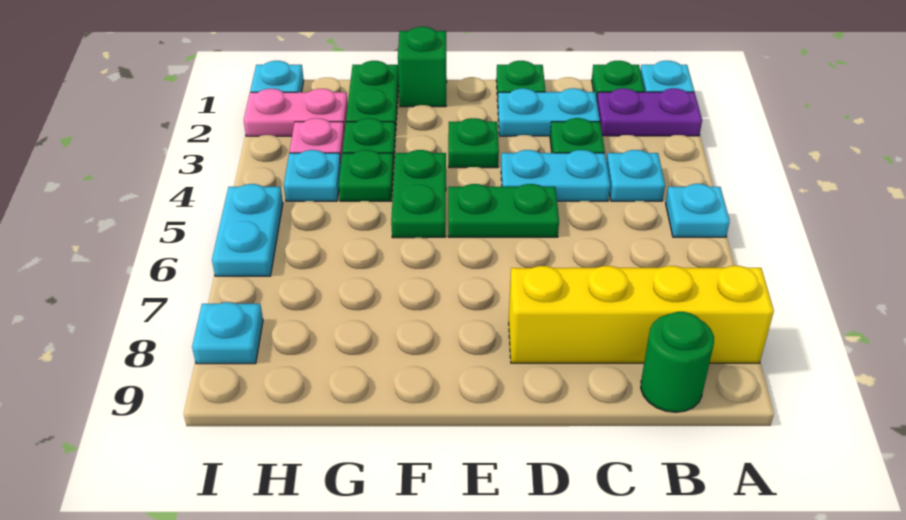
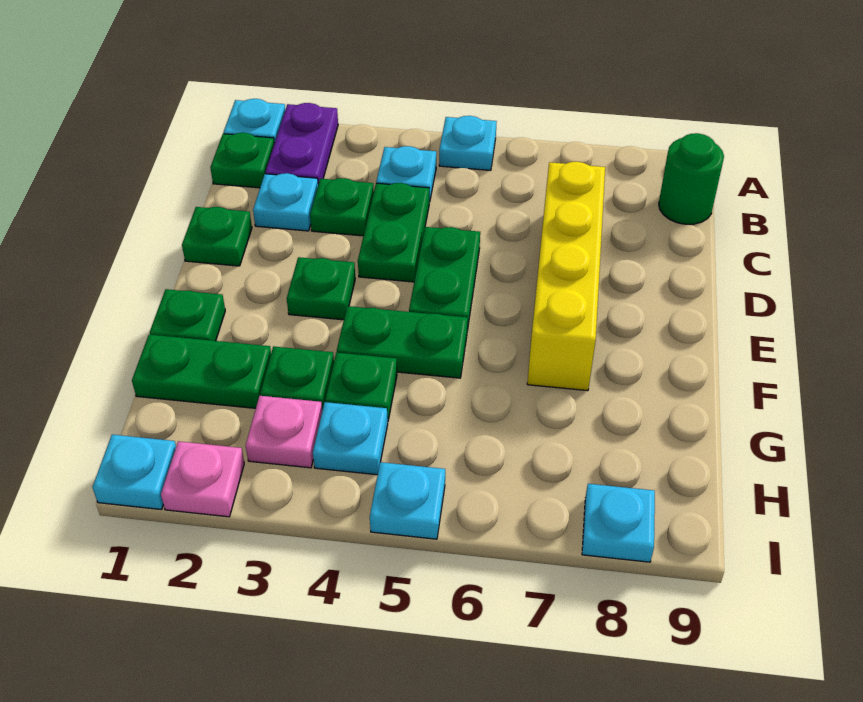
yellow 1x4 brick [509,266,774,363] -> yellow 1x4 brick moved to [527,162,605,391]
cyan 1x2 plate [498,88,600,136] -> cyan 1x1 plate [253,173,318,231]
cyan 1x2 plate [501,150,610,201] -> green 1x2 plate [358,183,429,282]
green 1x1 brick [398,27,447,107] -> green 1x1 plate [150,289,225,341]
pink 1x2 plate [244,89,348,136] -> pink 1x1 plate [161,441,244,517]
cyan 1x2 plate [212,184,283,276] -> cyan 1x1 plate [370,462,445,539]

